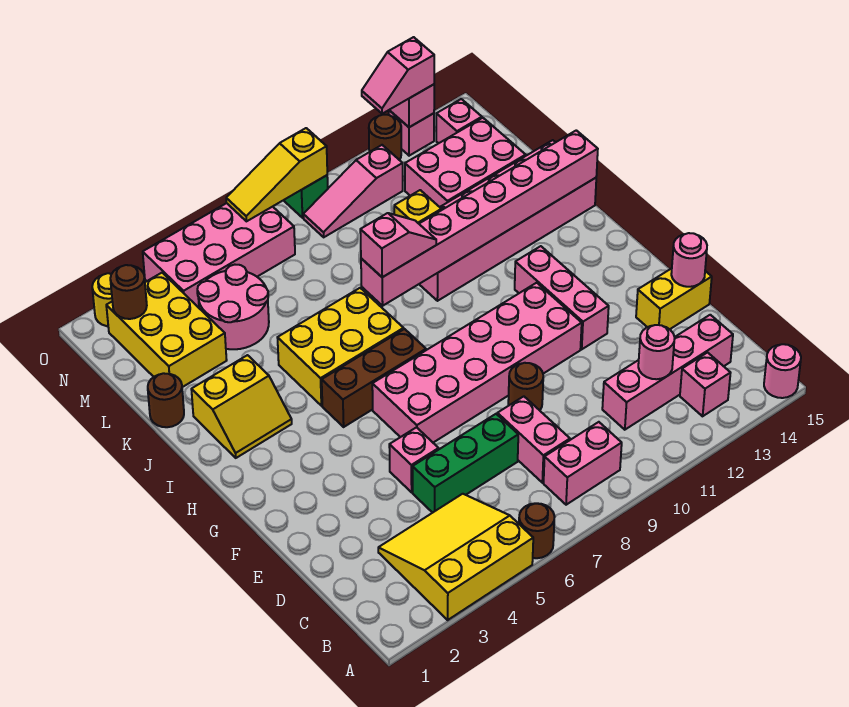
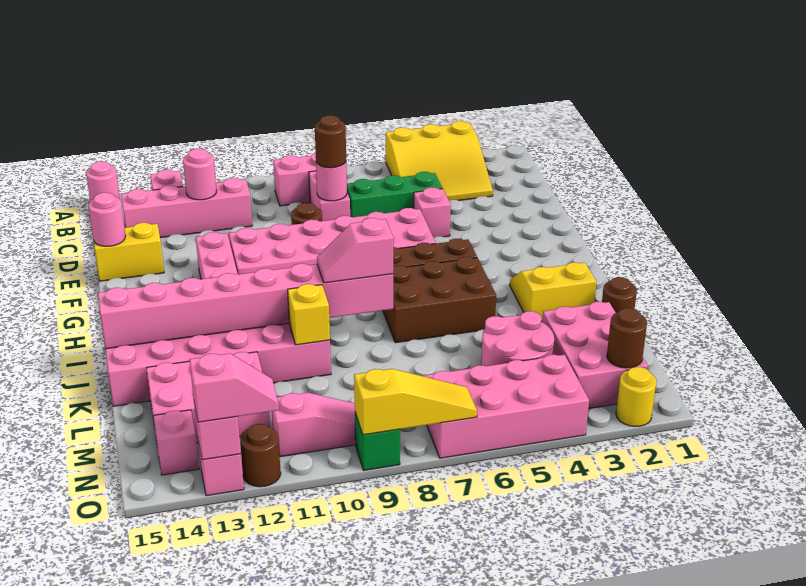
brown 1x1 round brick [519,503,555,558] -> brown 1x1 round brick moved to [315,115,346,168]
none -> pink 1x1 round brick [316,162,347,201]
yellow 2x3 brick [277,288,404,406] -> brown 2x3 brick [383,257,496,343]
yellow 2x3 brick [106,273,227,387] -> pink 2x3 brick [542,302,648,408]

